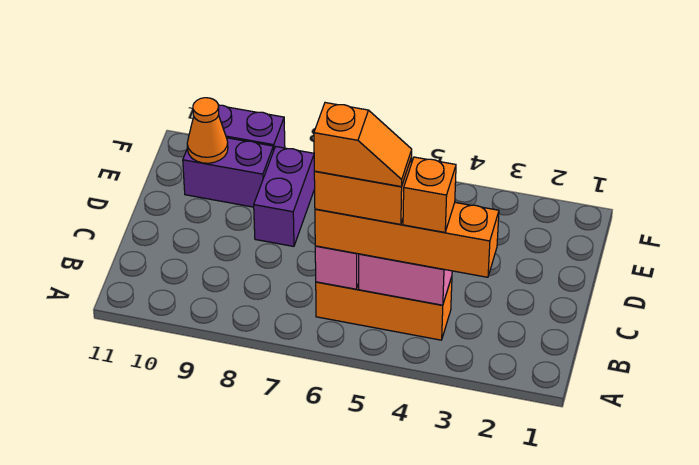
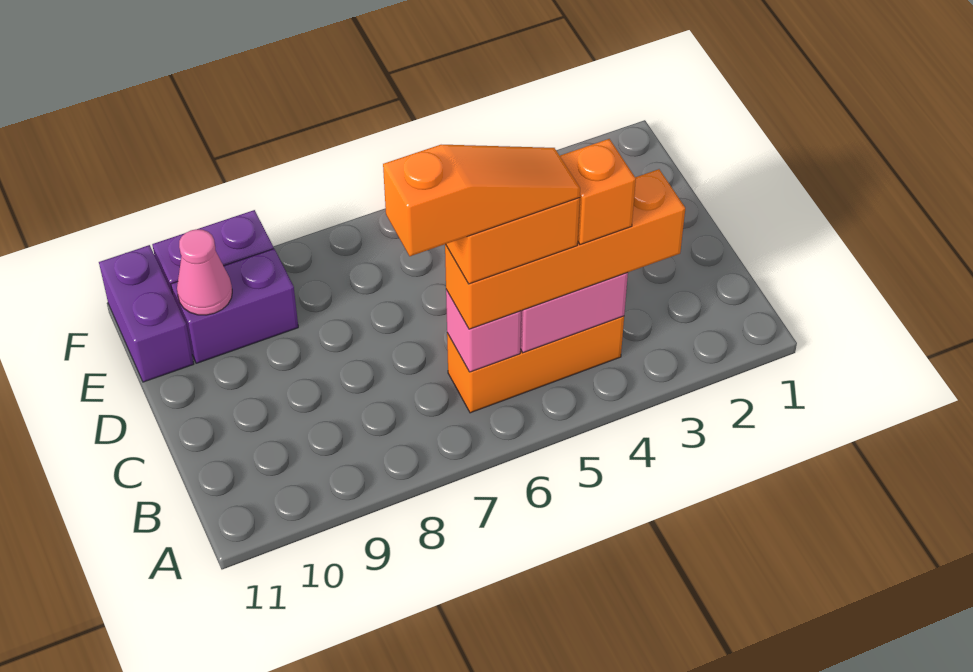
orange 1x2 slope [314,103,412,187] -> orange 1x3 slope [383,145,580,256]
purple 1x2 brick [254,147,315,246] -> purple 1x2 brick moved to [99,245,194,382]
orange 1x1 cone [187,98,228,163] -> pink 1x1 cone [177,229,232,315]

